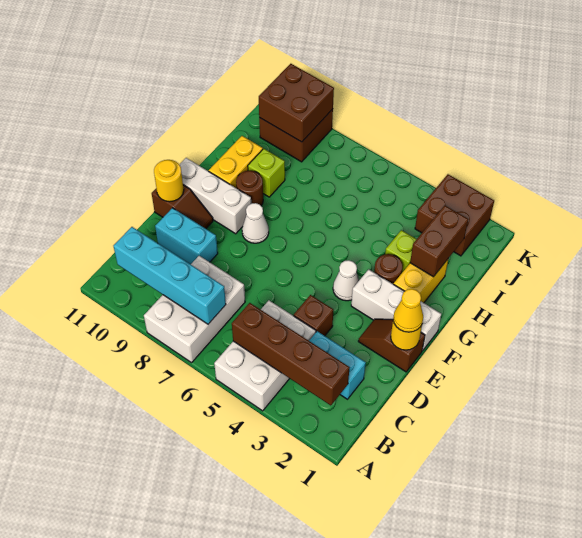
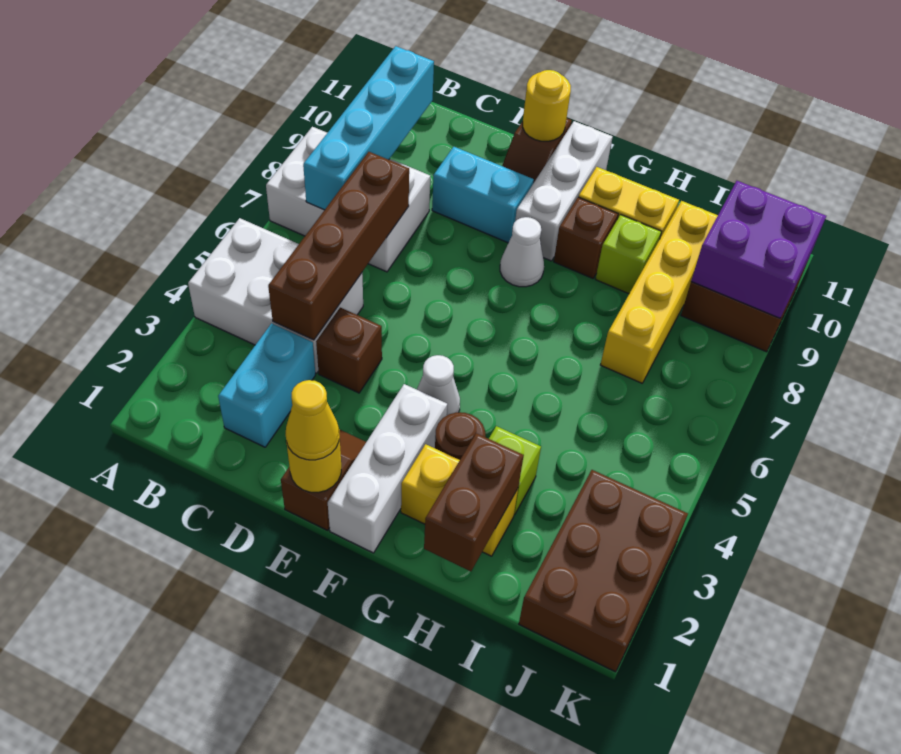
brown 1x4 brick [232,303,350,405] -> brown 1x4 brick moved to [268,152,409,340]
cyan 1x2 brick [155,208,218,264] -> cyan 1x2 brick turned to [432,147,534,243]
brown 1x1 round brick [236,171,263,206] -> brown 1x1 brick [554,197,618,278]
brown 1x2 brick [410,206,468,277] -> brown 1x2 brick turned to [424,433,524,571]
none -> yellow 1x4 brick [600,201,718,383]
brown 2x2 brick [415,174,494,256] -> brown 2x3 brick [519,470,688,672]
brown 2x2 brick [259,64,334,142] -> purple 2x2 brick [691,181,826,318]

